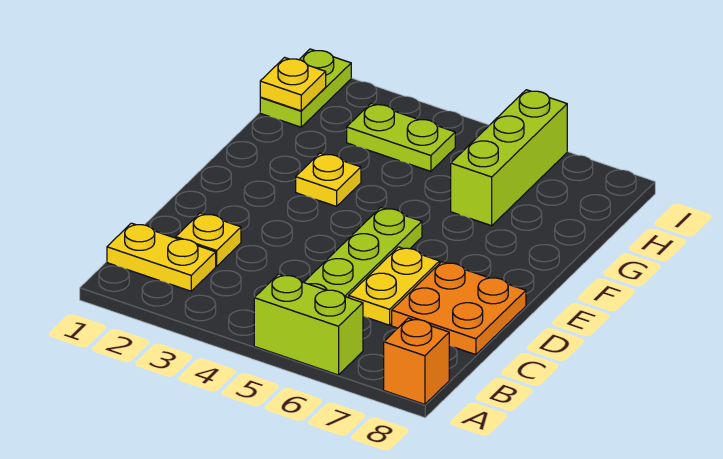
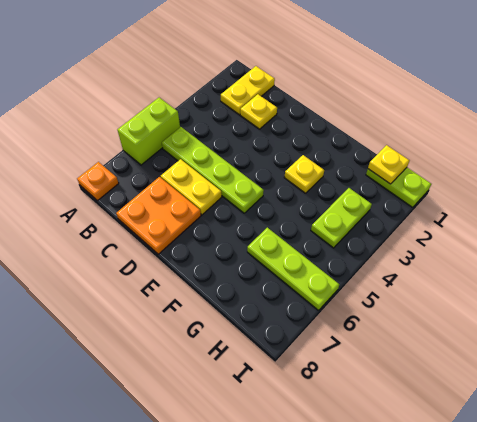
orange 1x1 brick [384,318,449,404] -> orange 1x1 plate [77,162,119,201]
lime 1x3 brick [451,90,567,226] -> lime 1x3 plate [247,228,339,310]

